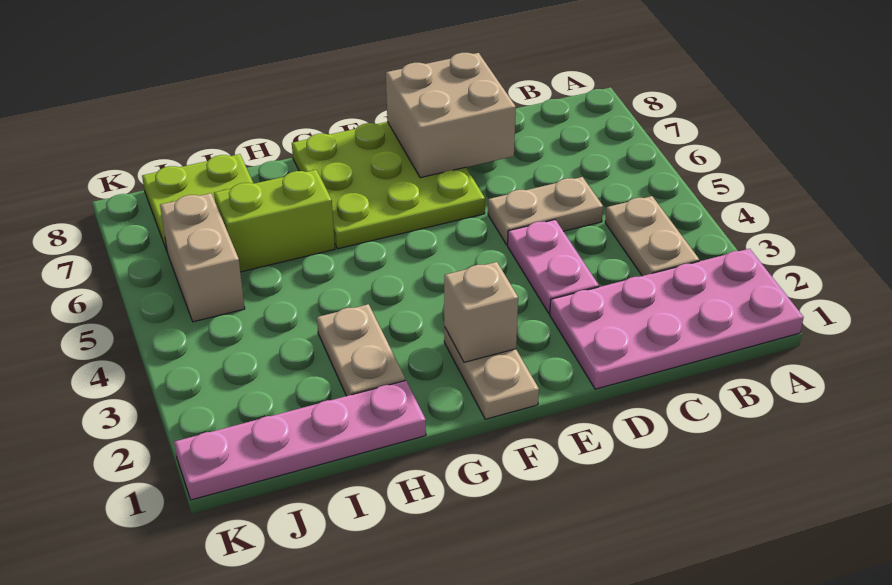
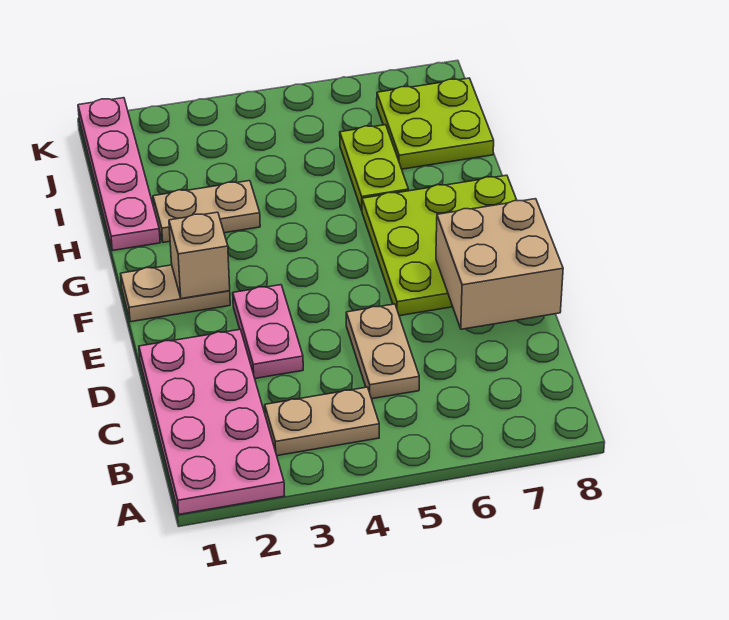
pink 1x2 plate [508,220,599,313] -> pink 1x2 plate turned to [233,285,303,378]
lime 1x2 brick [214,170,335,272] -> lime 1x2 plate [340,125,409,210]
tan 1x2 brick [160,193,245,322] -> none

